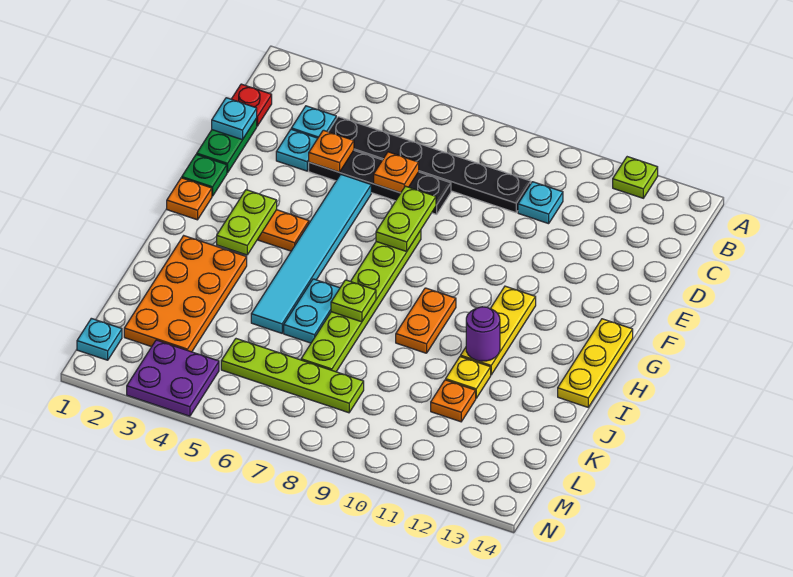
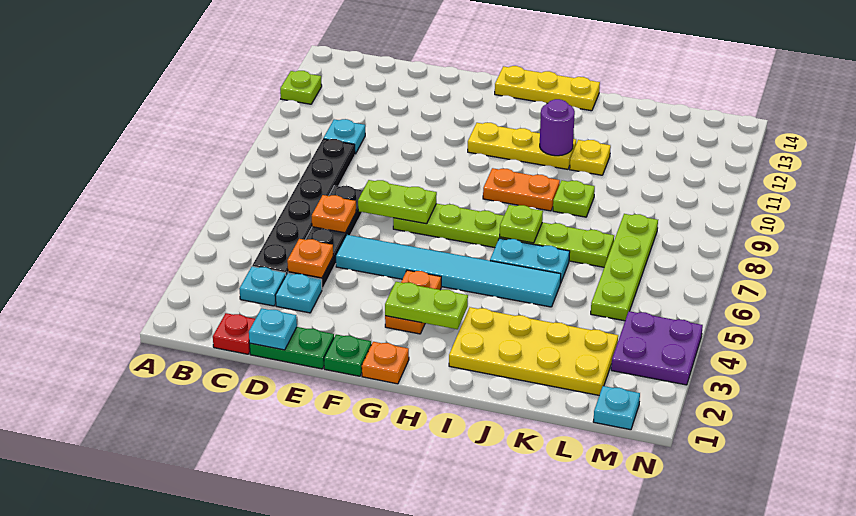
orange 2x4 plate [124,236,247,352] -> yellow 2x4 plate [449,307,618,395]
none -> lime 1x1 plate [553,180,595,217]
orange 1x1 plate [431,380,476,422] -> none

